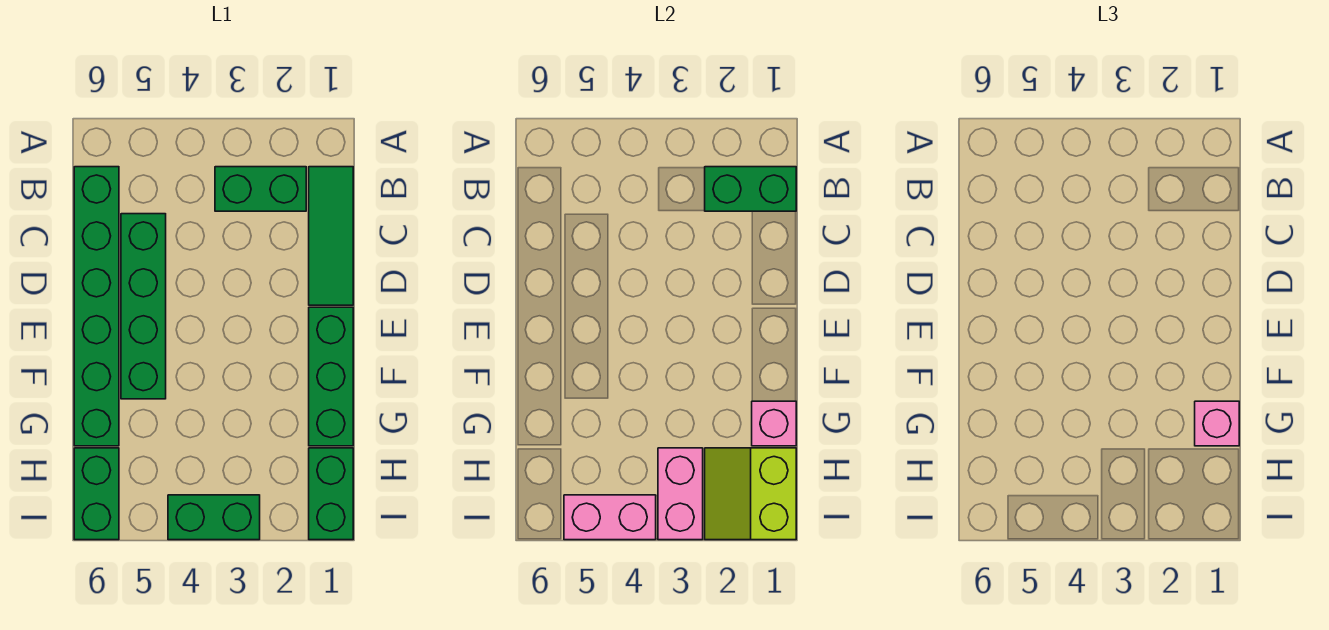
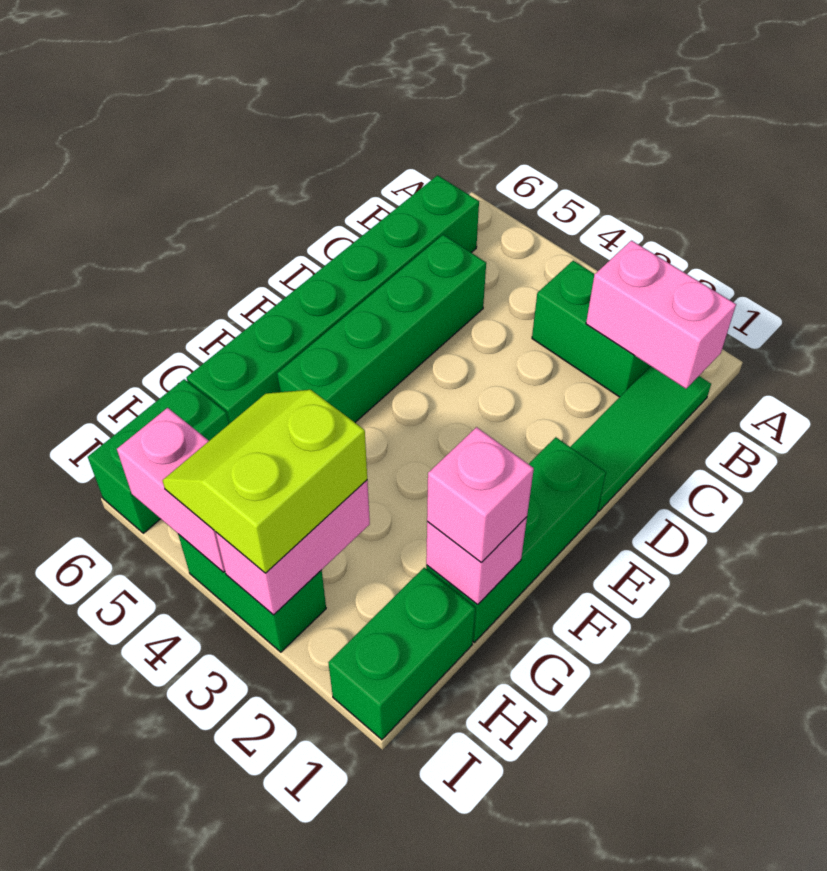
green 1x2 brick [705,167,796,211] -> pink 1x2 brick [586,241,736,389]
lime 2x2 slope [705,448,796,540] -> lime 2x2 slope moved to [162,390,367,573]

